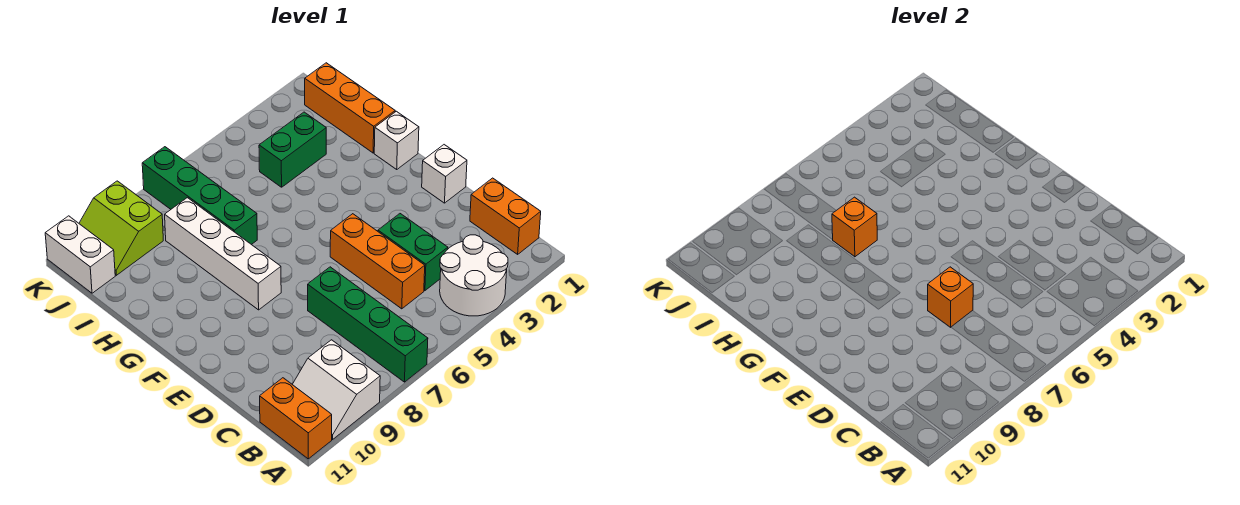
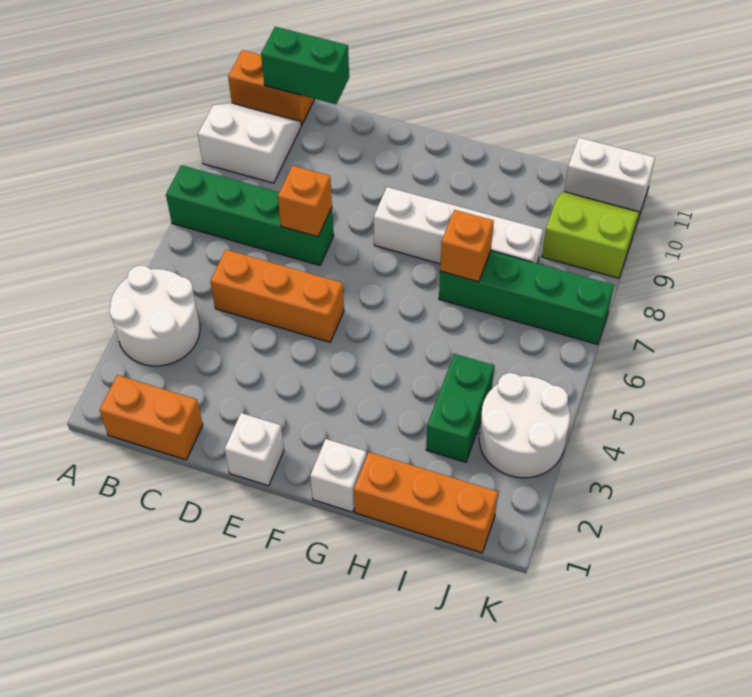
green 1x2 brick [378,214,448,291] -> green 1x2 brick moved to [261,27,349,104]
none -> white 2x2 round brick [479,373,570,478]

